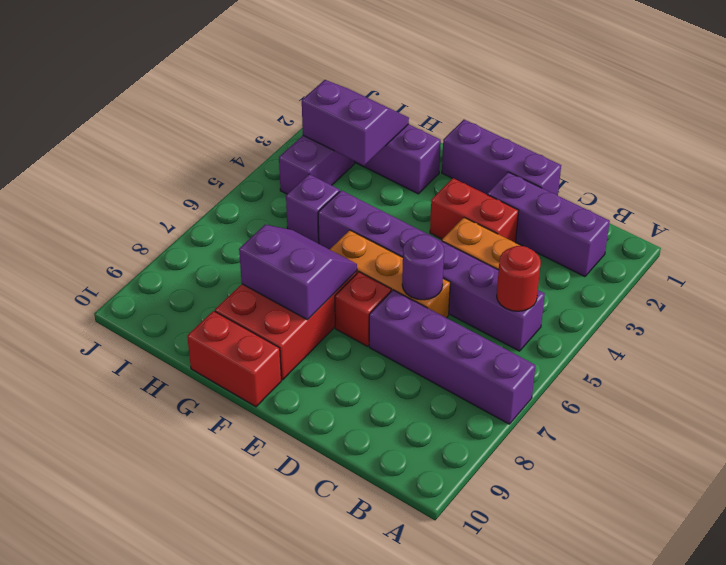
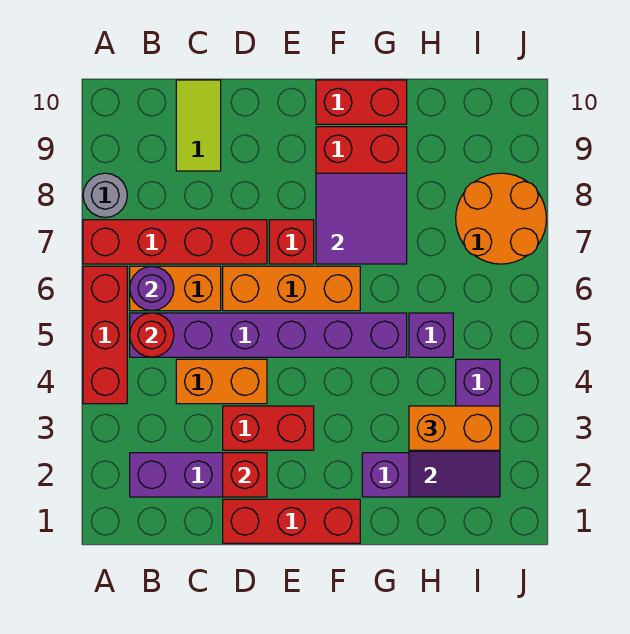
none -> red 1x3 brick [83,266,127,404]
purple 1x4 brick [369,290,535,424] -> red 1x4 brick [83,220,267,264]
none -> grey 1x1 round brick [83,173,127,218]
none -> orange 1x2 brick [130,266,221,311]
none -> lime 1x2 tile [176,80,221,171]
purple 1x3 brick [442,120,561,196] -> red 1x3 brick [223,499,360,543]
none -> red 1x1 brick [223,453,267,497]
purple 1x1 round brick [402,234,444,300] -> purple 1x1 round brick moved to [130,266,174,311]
purple 2x2 slope [239,225,357,320] -> purple 2x2 tile [316,173,407,264]
none -> orange 1x2 brick [409,406,500,450]
none -> orange 2x2 round brick [456,173,546,264]

